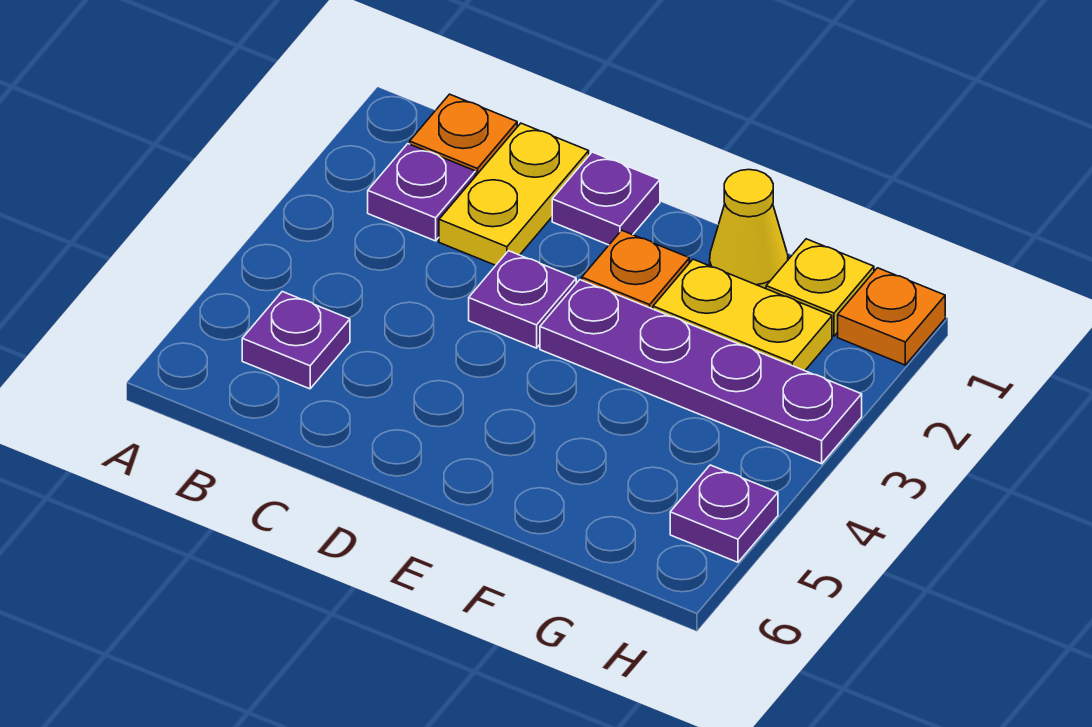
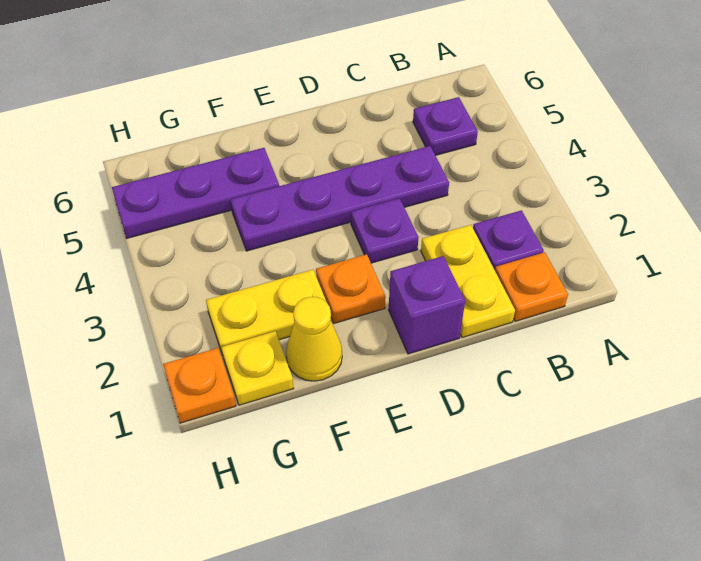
purple 1x1 plate [552,152,660,245] -> purple 1x1 brick [389,256,465,354]
purple 1x4 plate [540,280,862,464] -> purple 1x4 plate moved to [230,146,449,251]
purple 1x1 plate [670,465,778,562] -> purple 1x3 plate [112,148,279,238]

